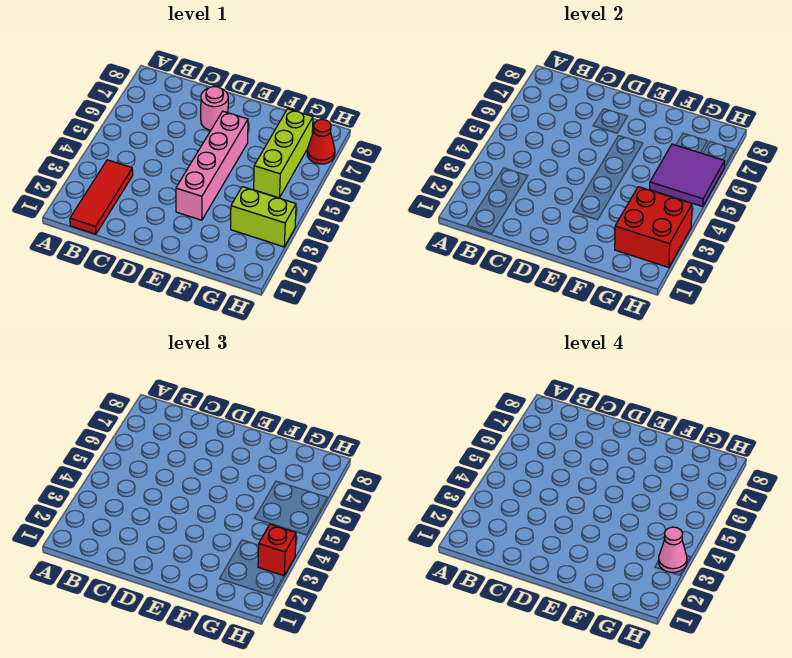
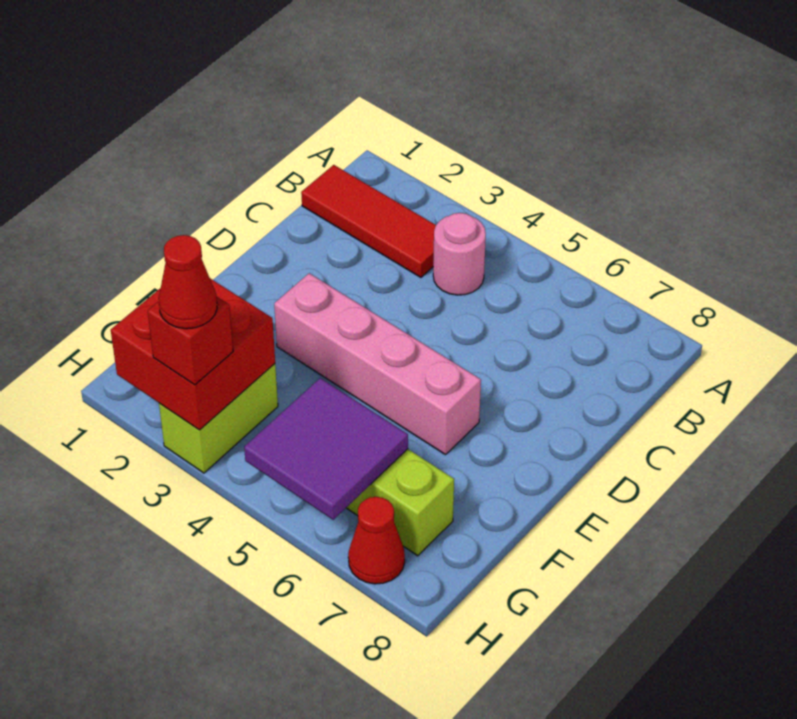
pink 1x1 round brick [201,87,228,130] -> pink 1x1 round brick moved to [433,213,486,295]
pink 1x1 cone [658,527,687,573] -> red 1x1 cone [159,235,217,329]

